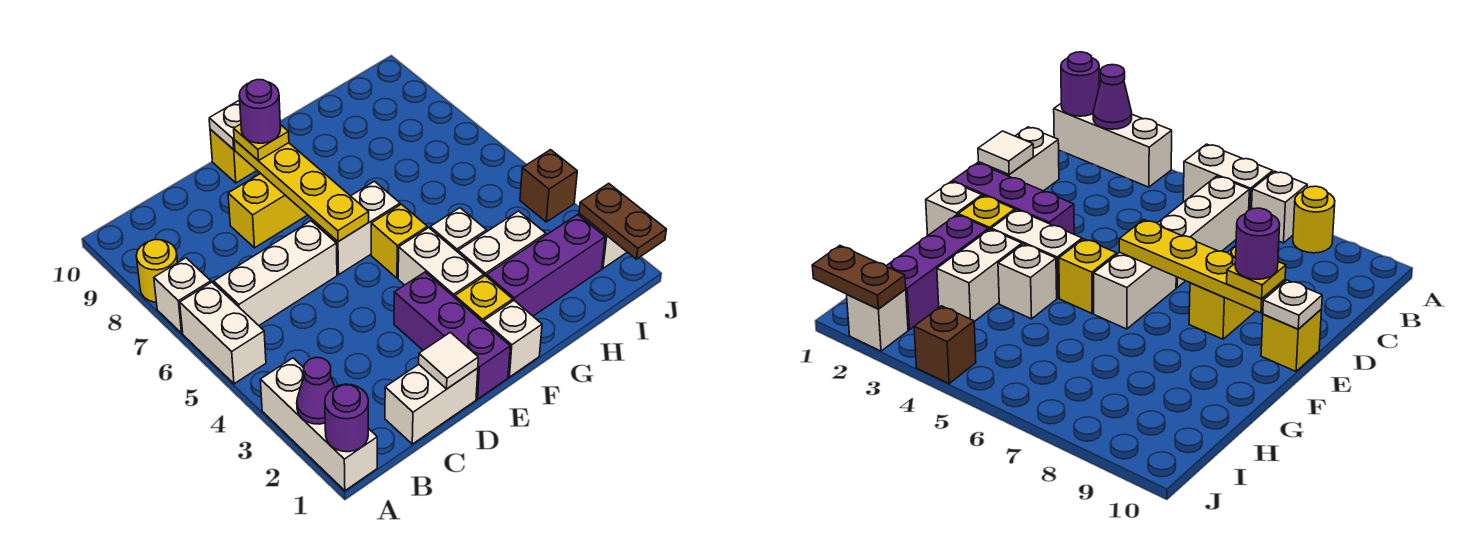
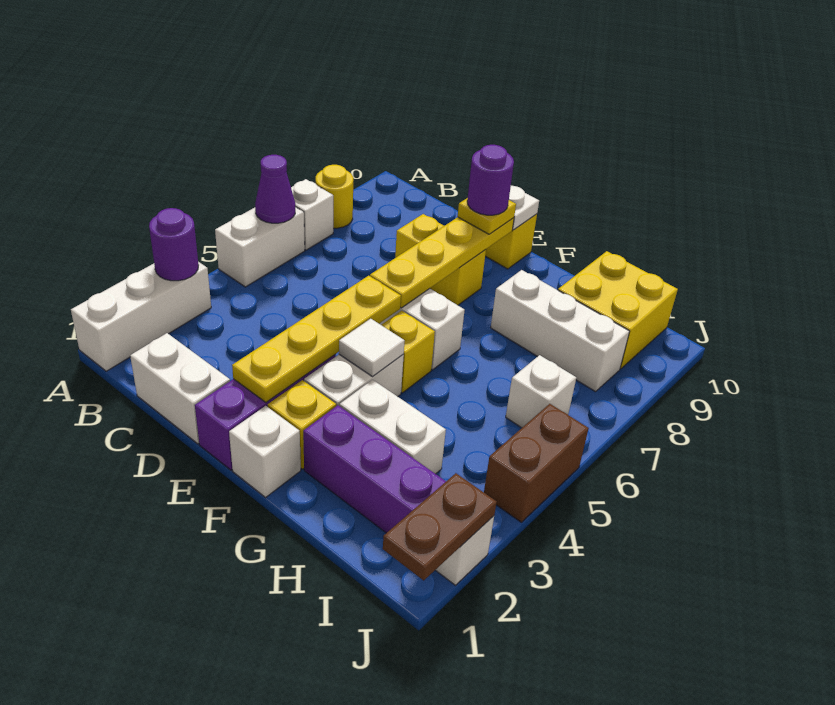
purple 1x1 round brick [325,384,368,452] -> purple 1x1 round brick moved to [149,208,198,281]
purple 1x1 cone [297,358,335,424] -> purple 1x1 cone moved to [255,155,295,223]
white 1x3 brick [214,221,337,325] -> white 1x3 brick moved to [491,270,629,392]
white 1x1 tile [419,332,478,389] -> white 1x1 tile moved to [339,319,405,377]
none -> yellow 1x4 plate [232,276,401,402]
white 1x1 brick [430,208,487,252] -> white 1x1 brick moved to [506,355,576,428]
none -> yellow 2x2 brick [558,251,678,369]
brown 1x1 brick [520,150,577,222] -> brown 1x2 brick [484,404,589,522]

